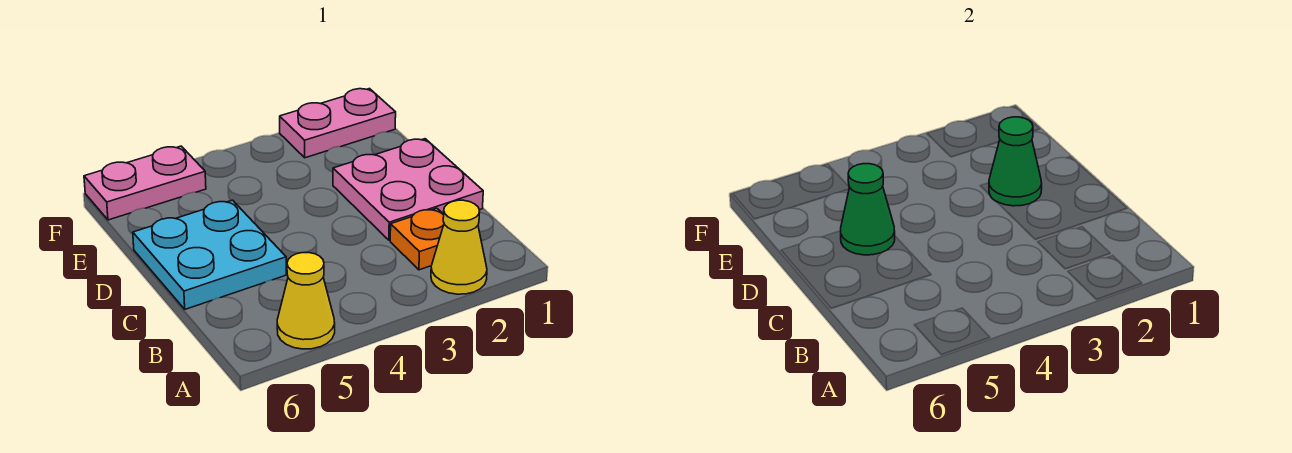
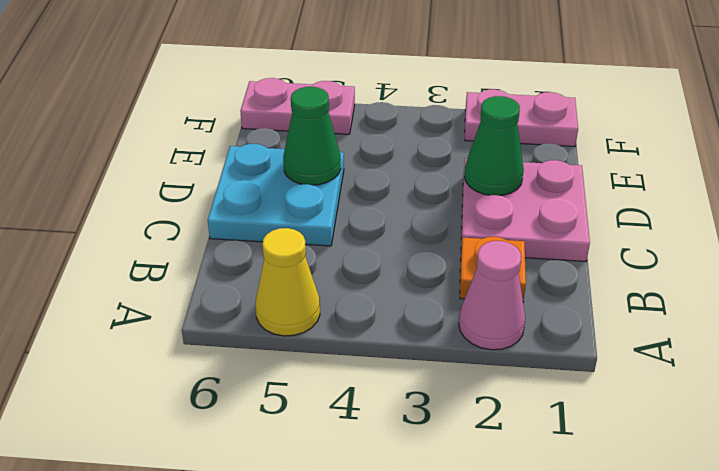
yellow 1x1 cone [431,200,487,294] -> pink 1x1 cone [459,241,525,350]

